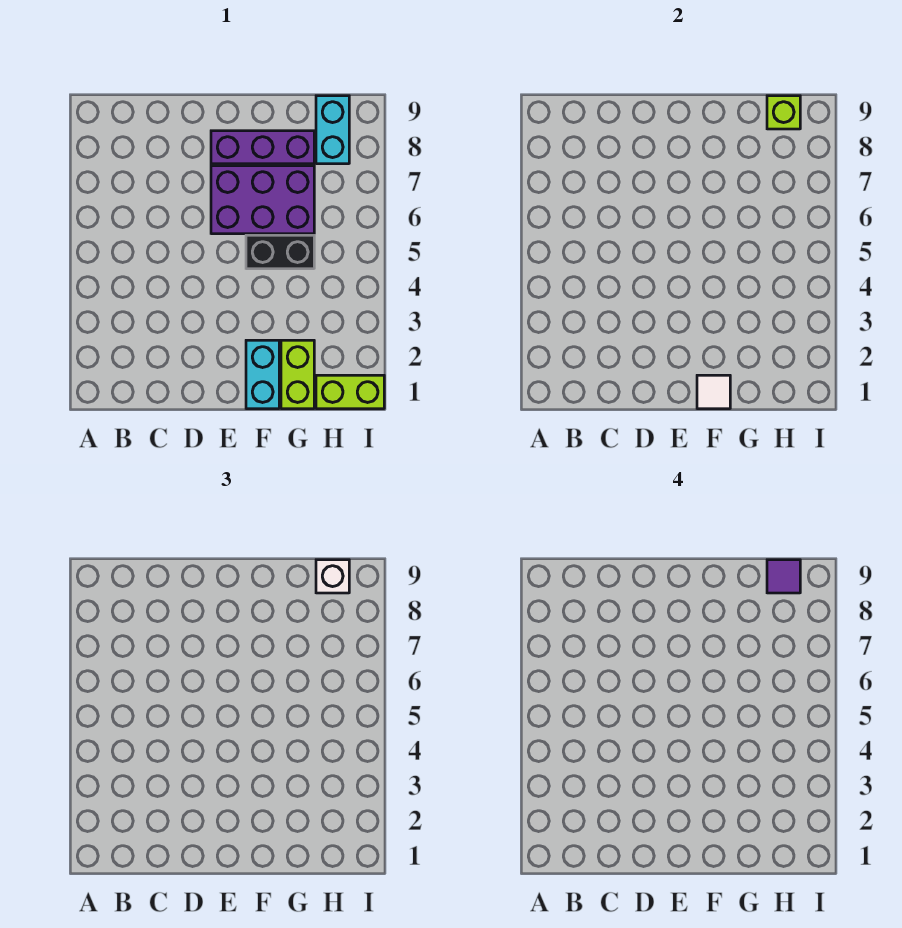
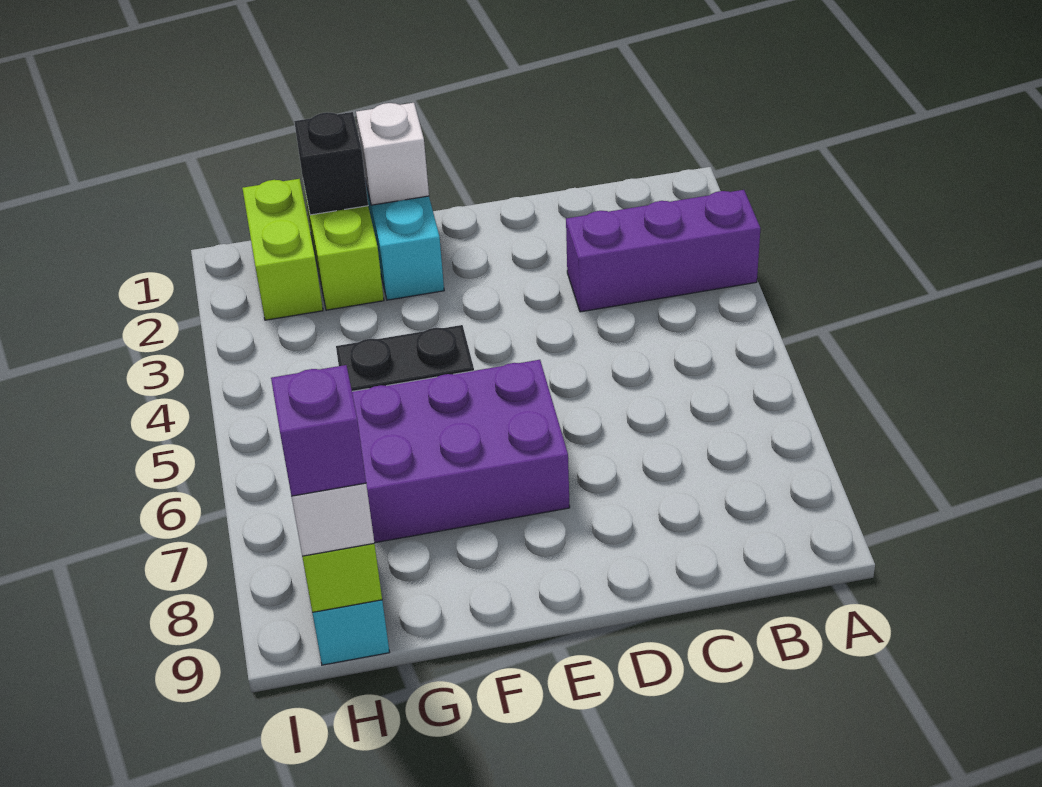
purple 1x3 brick [211,131,314,164] -> purple 1x3 brick moved to [566,190,760,312]
white 1x1 tile [697,375,730,409] -> white 1x1 brick [356,103,429,205]
none -> black 1x1 brick [294,112,368,215]
lime 1x2 brick [316,375,384,409] -> lime 1x2 brick turned to [242,179,323,320]
purple 1x1 tile [767,560,800,593] -> purple 1x1 brick [271,365,366,496]

